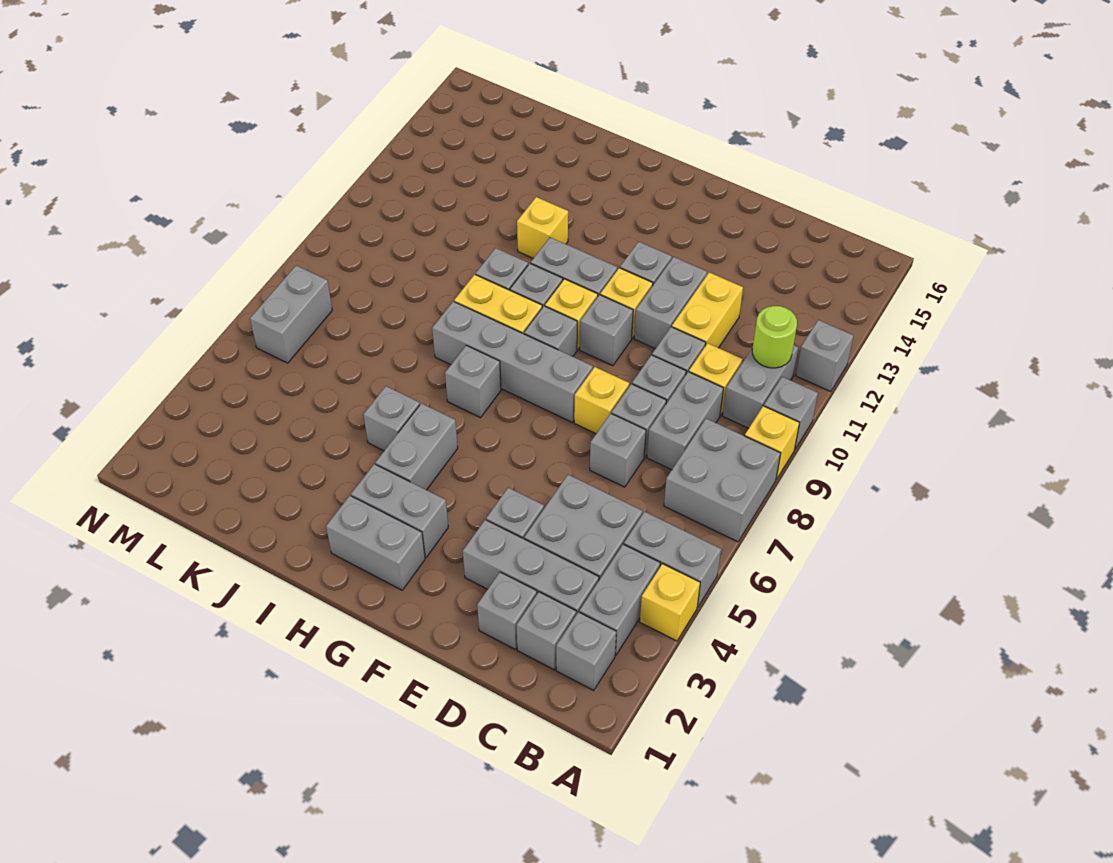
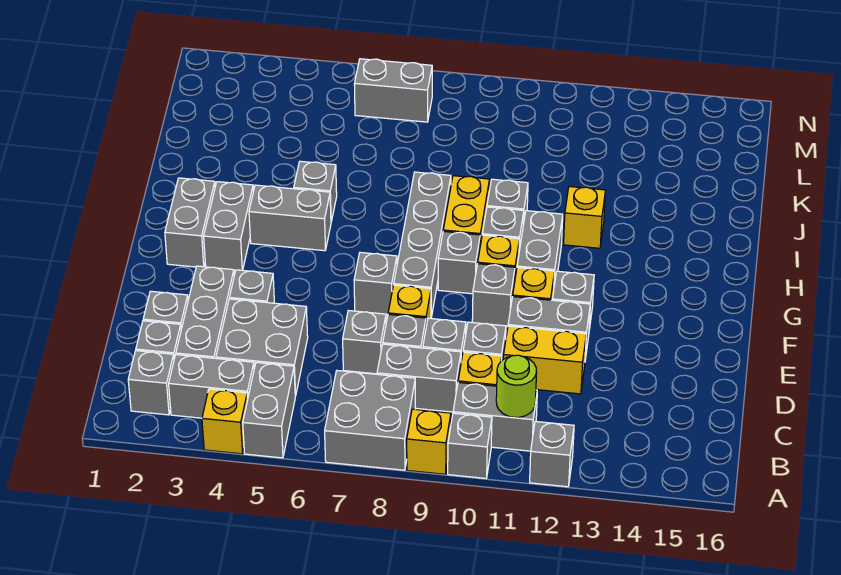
grey 1x1 brick [445,345,501,418] -> grey 1x1 brick moved to [354,252,397,315]

